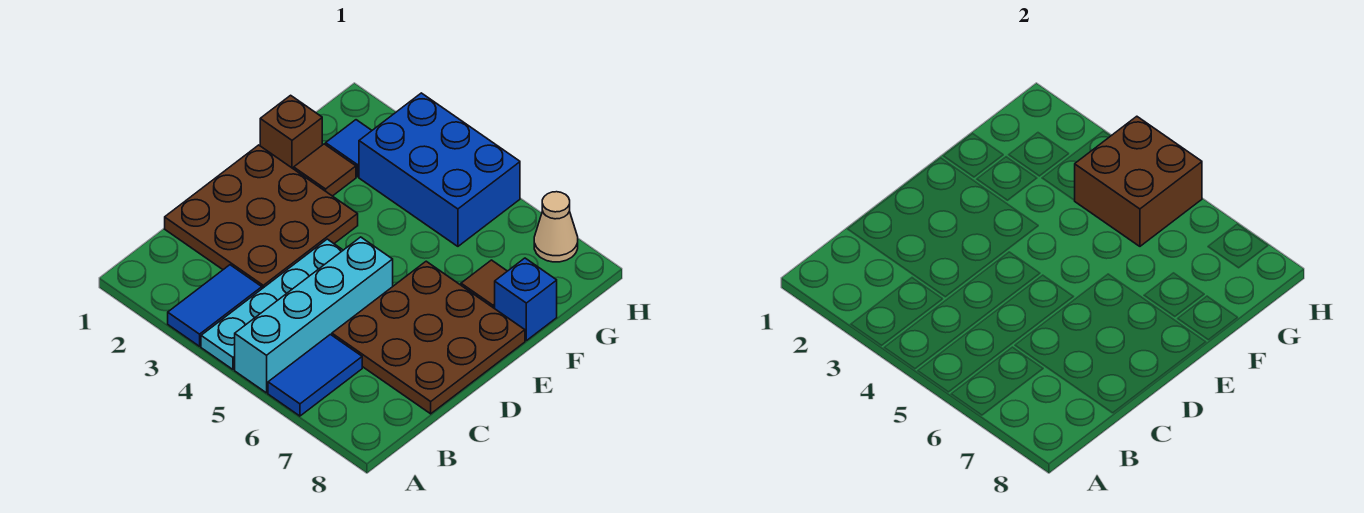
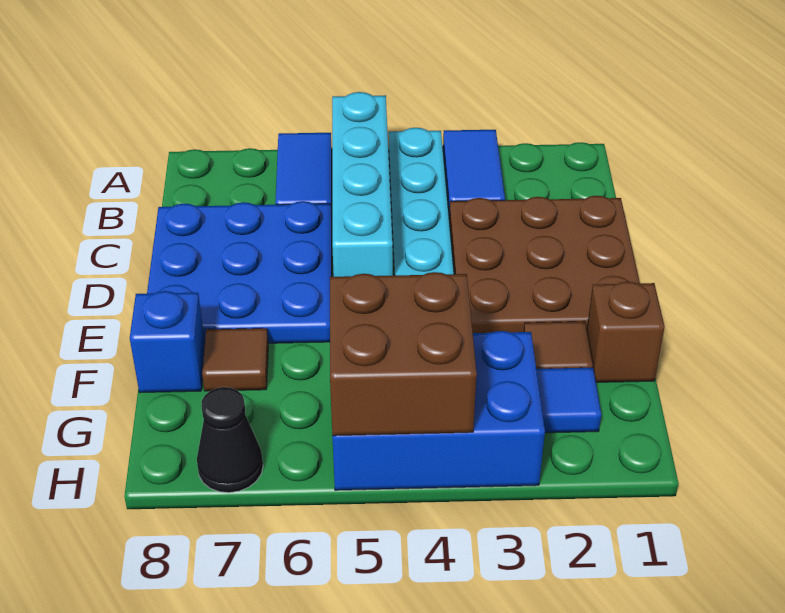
brown 3x3 plate [332,261,525,414] -> blue 3x3 plate [147,201,332,343]
tan 1x1 cone [534,192,578,262] -> black 1x1 cone [197,387,263,493]

